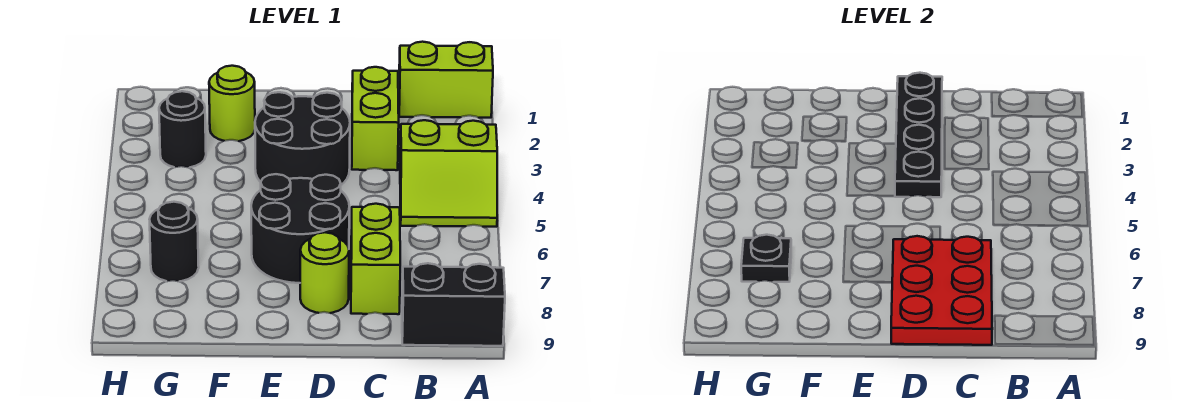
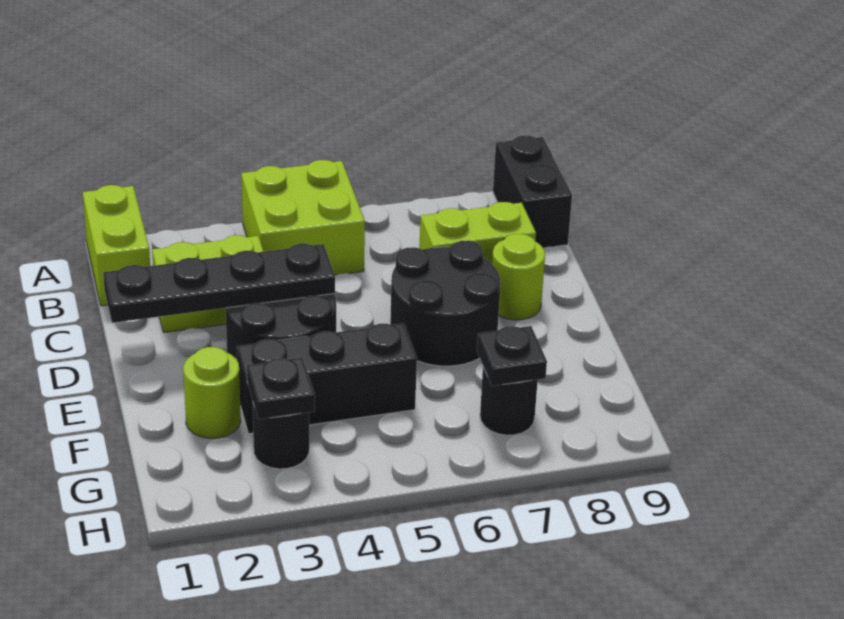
lime 2x2 slope [400,120,497,227] -> lime 2x2 brick [241,160,365,275]
red 2x3 plate [891,236,992,345] -> none
none -> black 1x3 brick [237,323,417,434]
none -> black 1x1 plate [247,357,315,420]

